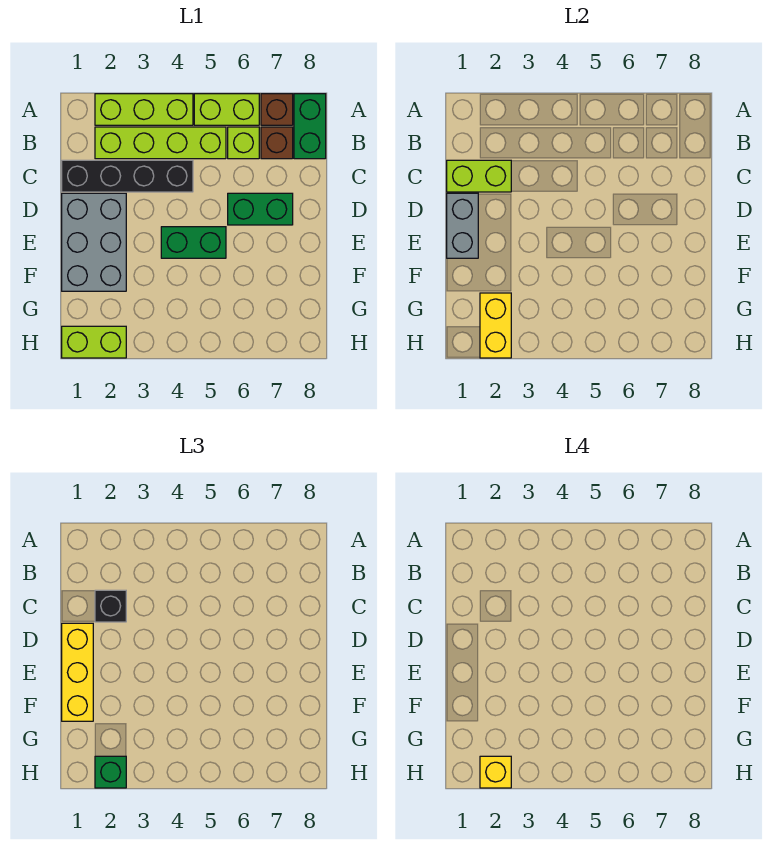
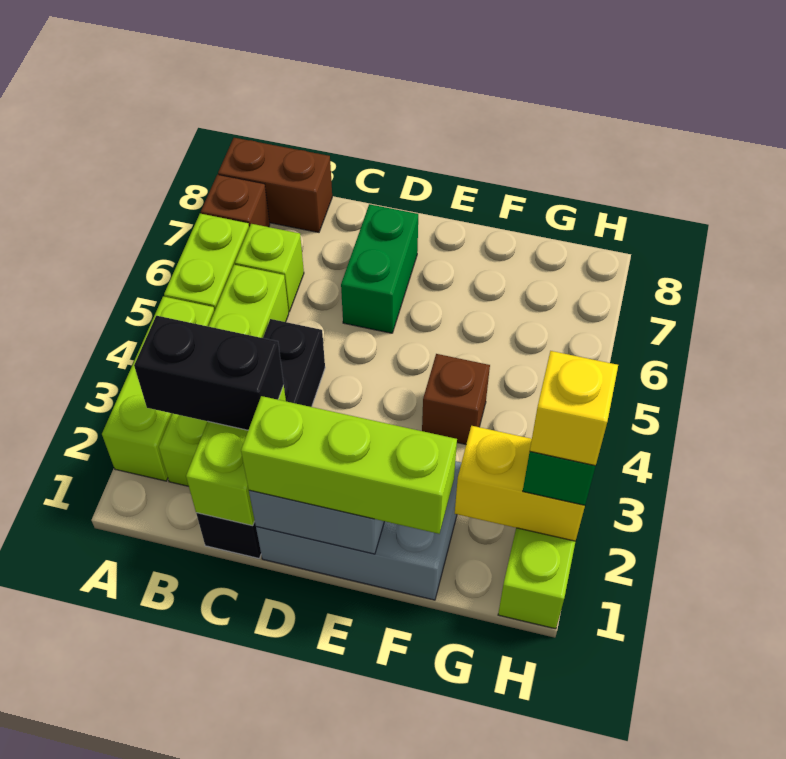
green 1x2 brick [294,94,326,159] -> brown 1x2 brick [218,138,332,232]
brown 1x1 brick [261,127,293,159] -> brown 1x1 brick moved to [422,354,490,444]
black 1x1 brick [95,590,126,622] -> black 1x2 brick [134,316,284,430]
yellow 1x3 brick [62,623,93,721] -> lime 1x3 brick [241,396,457,534]
green 1x2 brick [161,227,226,258] -> none

